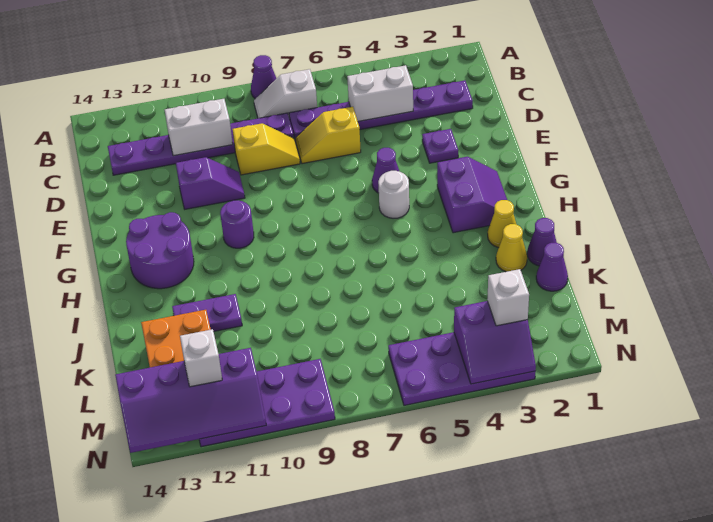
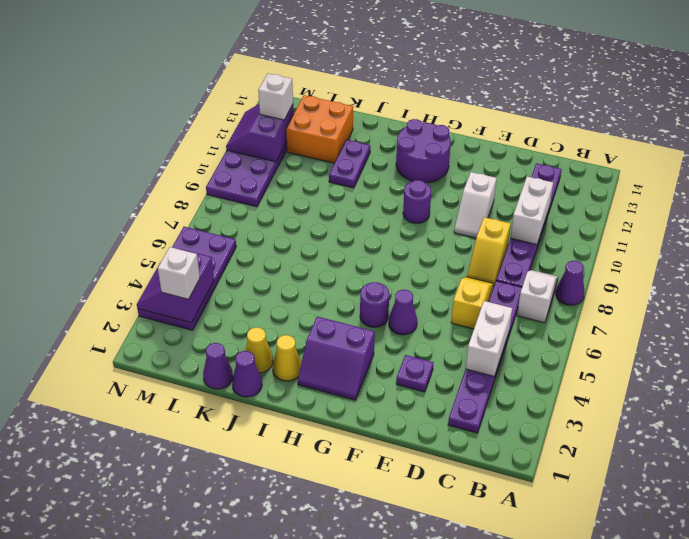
purple 1x2 slope [176,157,245,209] -> white 1x2 slope [454,172,497,238]
white 1x1 round brick [378,171,409,218] -> purple 1x1 round brick [360,282,389,327]
purple 2x4 slope [115,348,266,453] -> purple 2x2 slope [226,104,294,162]

